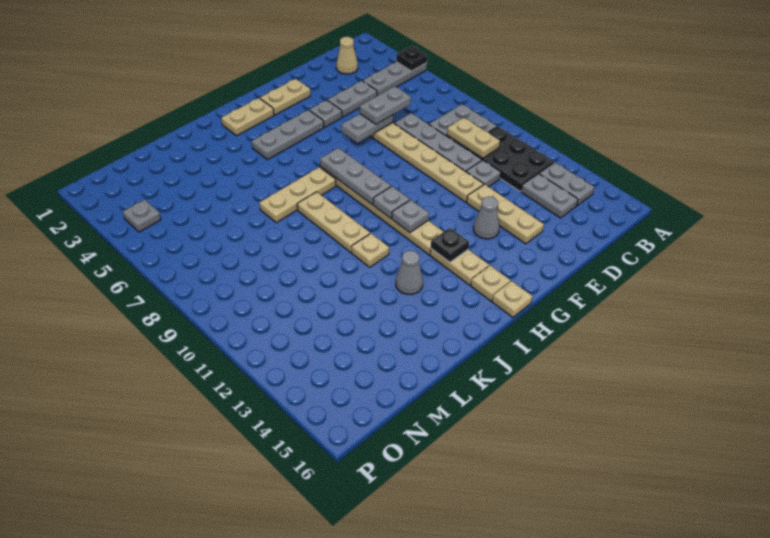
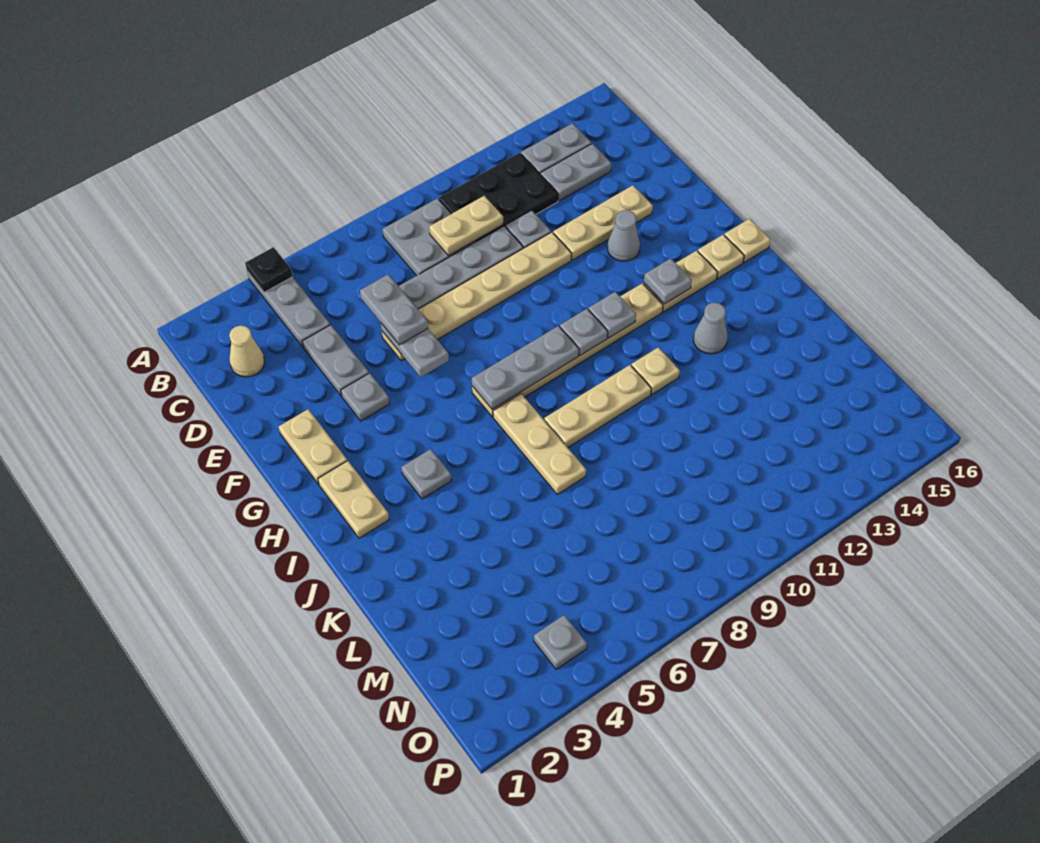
grey 1x3 plate [252,110,324,160] -> grey 1x1 plate [401,449,452,499]
black 1x1 plate [431,228,469,262] -> grey 1x1 plate [644,258,692,304]

